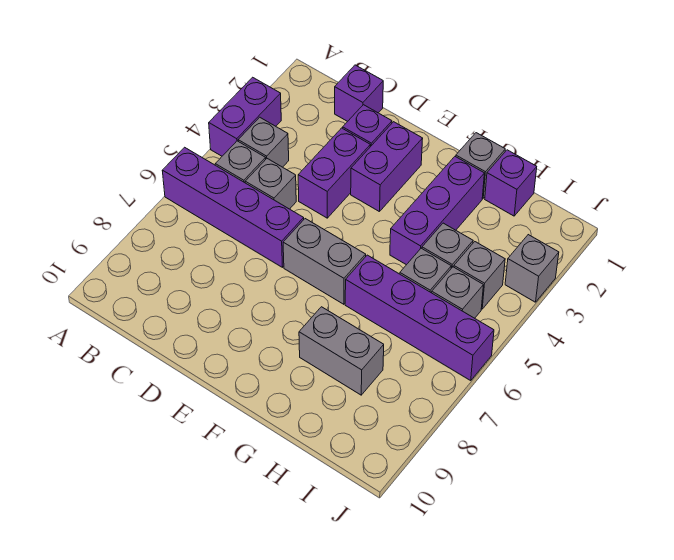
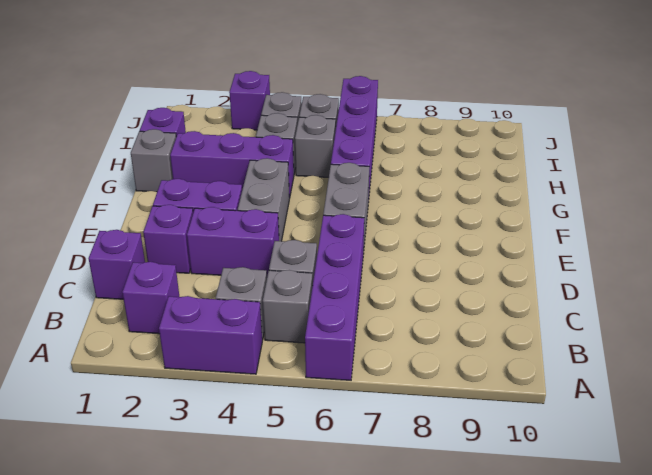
none -> purple 1x1 brick [122,262,179,334]
grey 1x2 brick [299,307,384,395] -> grey 1x2 brick moved to [238,158,289,241]
grey 1x1 brick [505,235,559,302] -> purple 1x1 brick [229,71,270,130]

